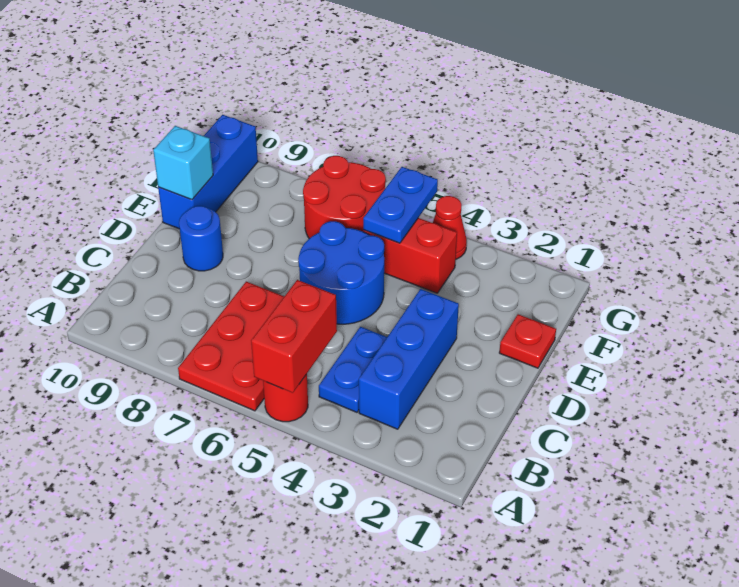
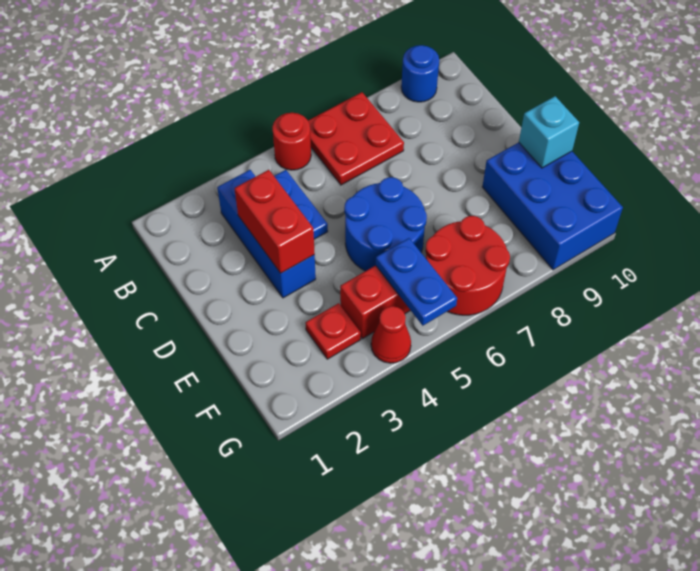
red 1x2 brick [251,280,337,393] -> red 1x2 brick moved to [235,170,315,273]
red 2x3 plate [178,282,284,411] -> red 2x2 plate [308,92,404,185]
blue 1x1 round brick [179,206,223,271] -> blue 1x1 round brick moved to [401,45,439,102]
red 1x1 plate [499,314,556,368] -> red 1x1 plate moved to [306,303,361,359]
blue 1x3 brick [158,115,258,229] -> blue 2x3 brick [482,142,623,270]

